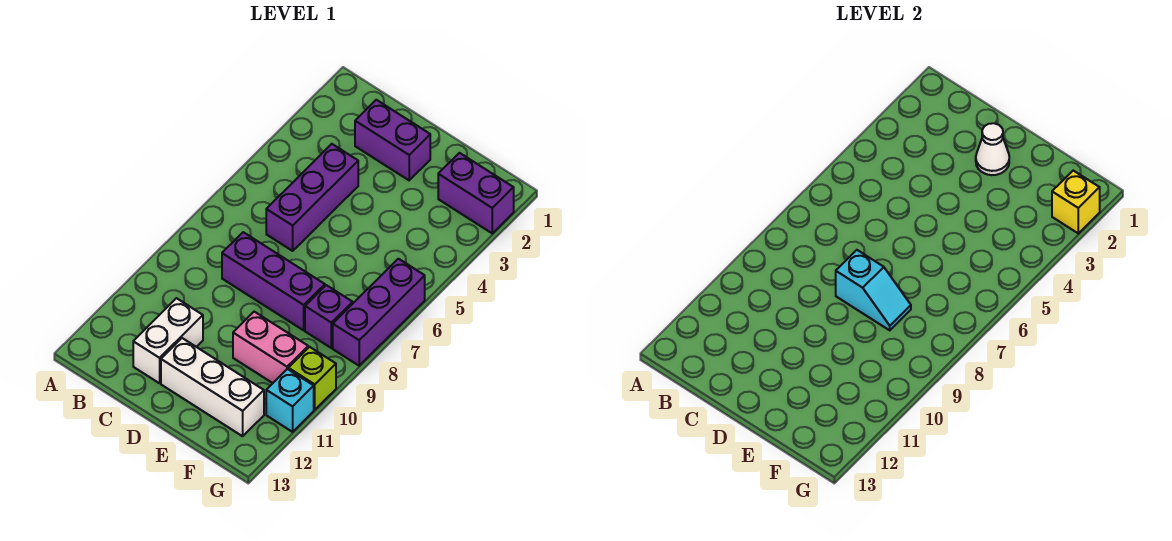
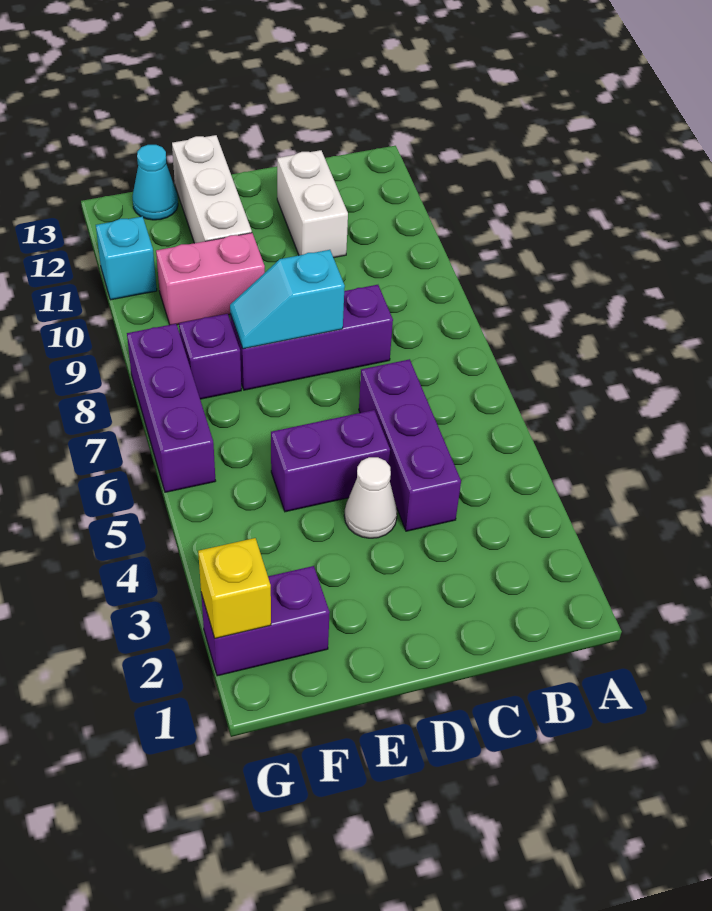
purple 1x2 brick [355,100,430,180] -> purple 1x2 brick moved to [271,410,390,512]
white 1x1 cone [976,123,1009,175] -> white 1x1 cone moved to [344,457,397,538]
white 1x3 brick [161,338,264,436] -> white 1x3 brick turned to [172,135,252,243]
none -> cyan 1x1 cone [132,145,178,220]
lime 1x1 brick [288,347,336,410] -> none

